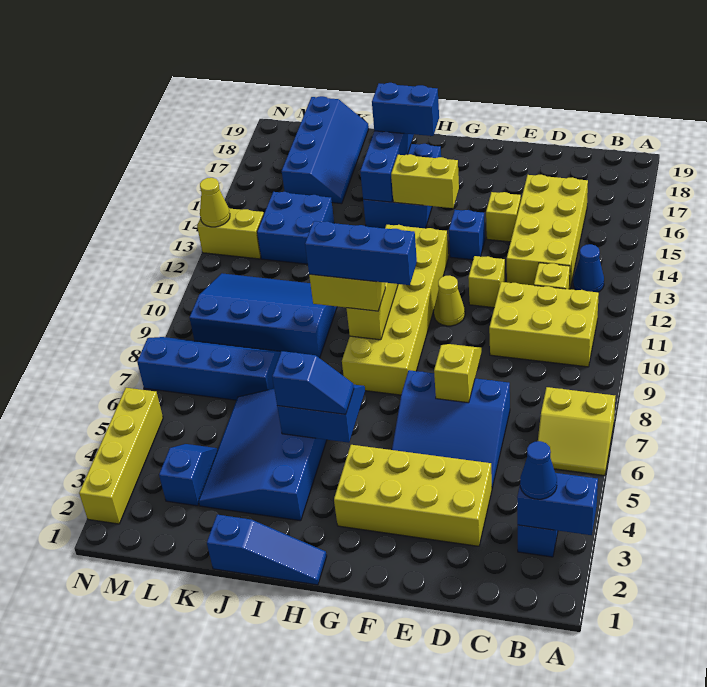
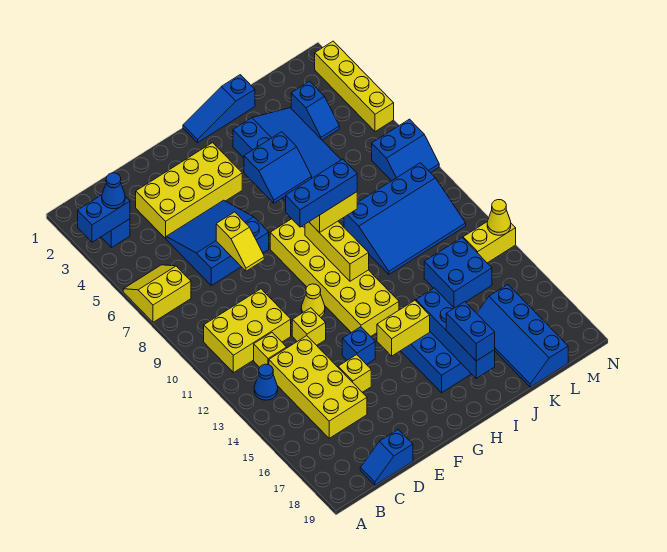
blue 1x2 slope [272,351,354,414] -> blue 1x2 slope moved to [360,429,413,485]
blue 1x2 brick [372,83,439,136] -> blue 1x2 brick turned to [446,302,495,361]
blue 2x4 slope [137,337,281,400] -> blue 2x2 slope [372,119,439,181]

